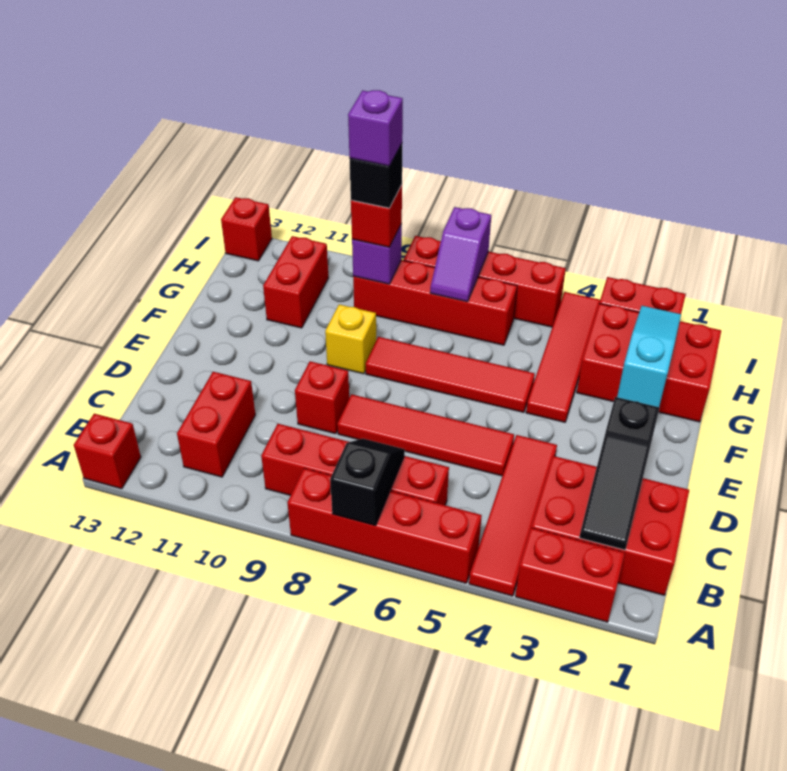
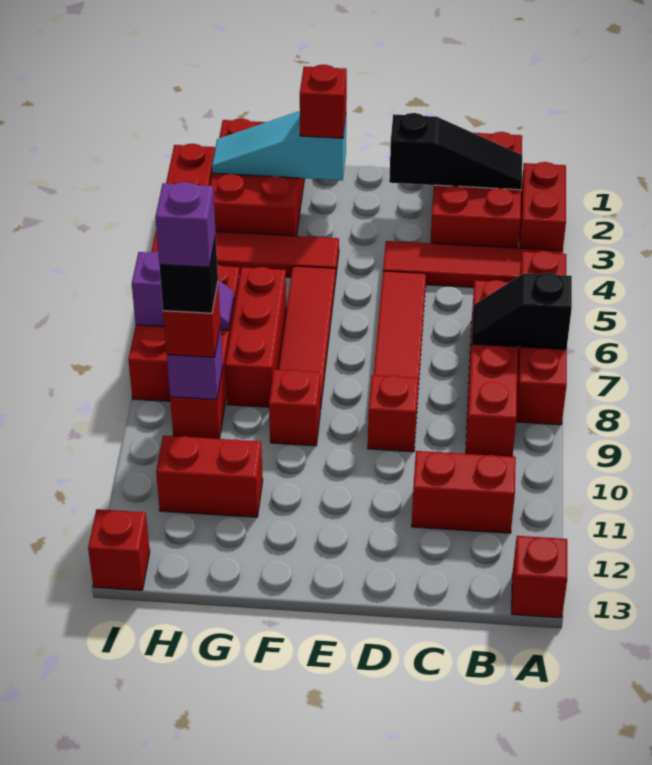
none -> red 1x1 brick [300,65,347,138]
yellow 1x1 brick [325,304,376,374] -> red 1x1 brick [269,369,320,446]
none -> red 1x3 brick [225,267,286,407]

